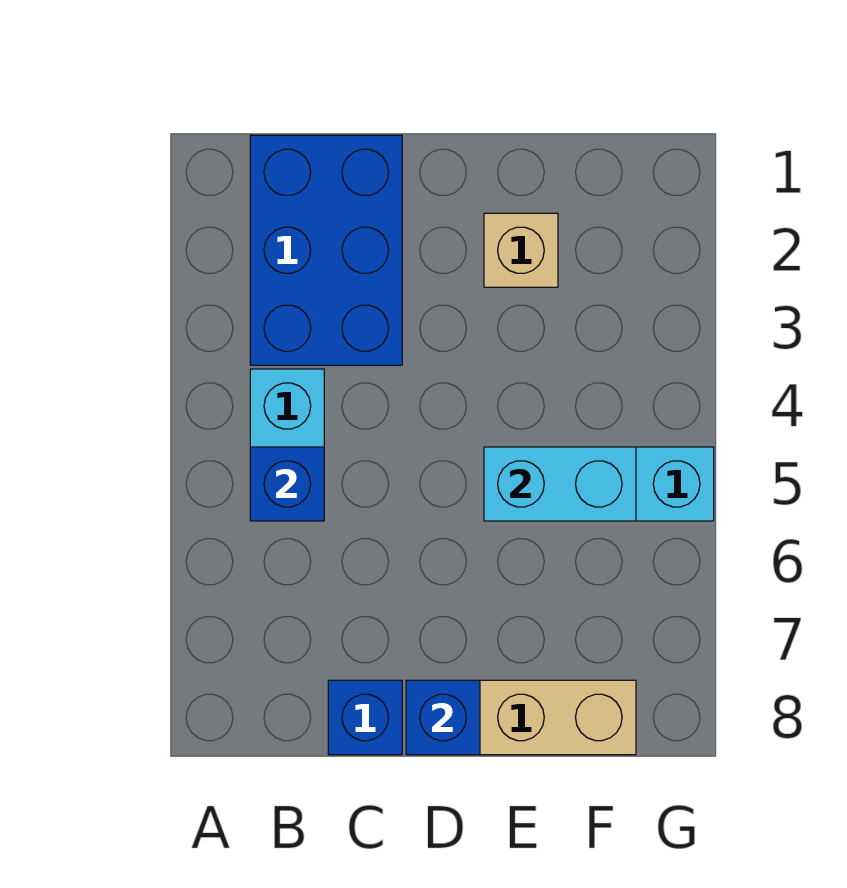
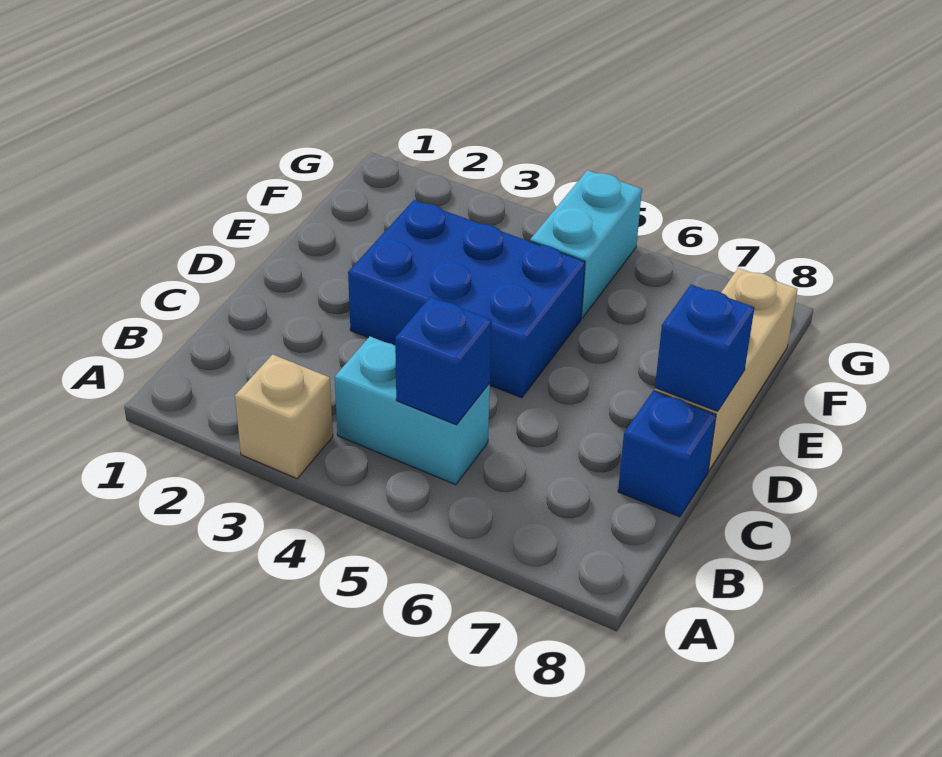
blue 2x3 brick [250,135,402,365] -> blue 2x3 brick moved to [348,200,585,398]
tan 1x1 brick [484,213,558,287] -> tan 1x1 brick moved to [235,354,333,478]
cyan 1x2 brick [484,447,636,521] -> none

